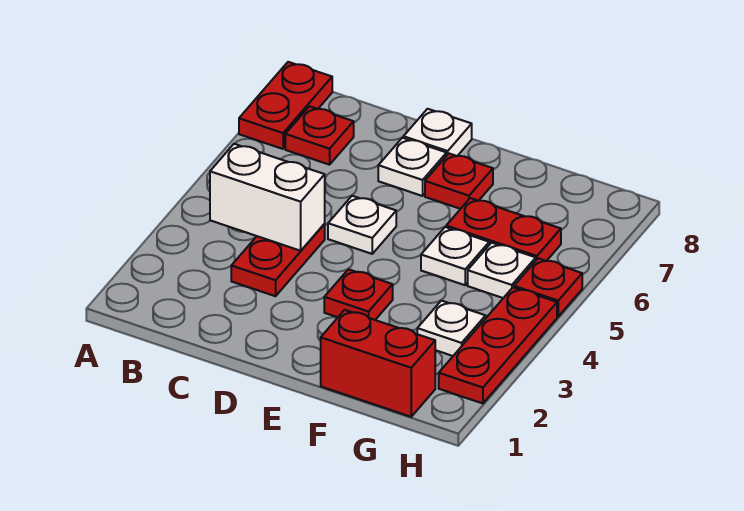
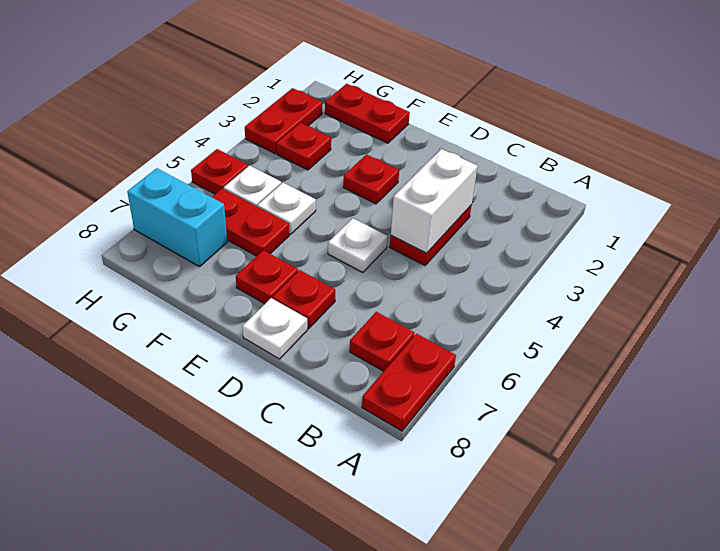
white 1x2 brick [210,144,325,251] -> white 1x2 brick turned to [391,149,477,253]
white 1x1 plate [378,138,447,196] -> red 1x1 plate [273,270,335,329]
red 1x2 brick [321,310,436,417] -> red 1x2 plate [325,84,410,143]
white 1x1 plate [417,301,486,356] -> red 1x1 plate [277,123,331,170]
none -> cyan 1x2 brick [127,168,227,267]
red 1x3 plate [439,287,557,404] -> red 1x2 plate [245,88,322,154]

